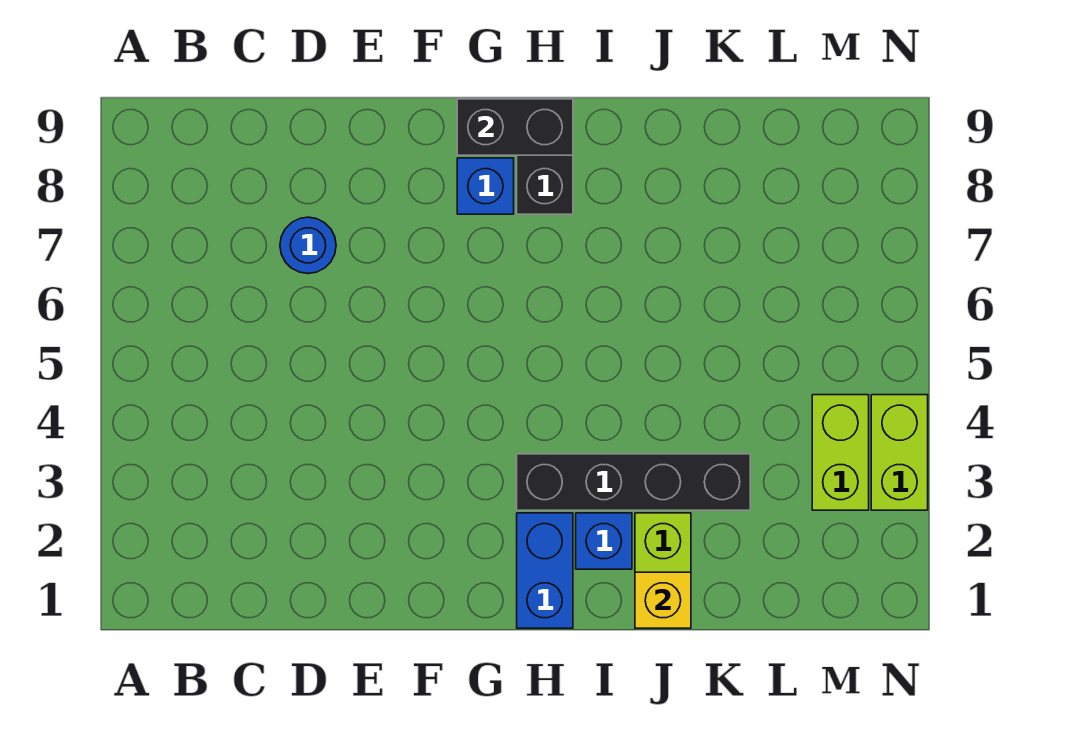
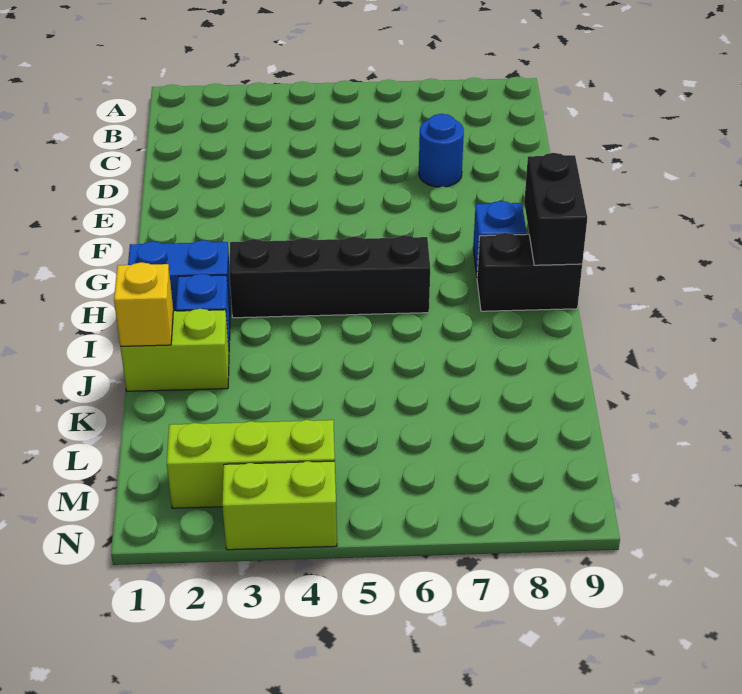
black 1x4 brick [517,454,750,510] -> black 1x4 brick turned to [229,235,430,318]
lime 1x2 brick [812,395,869,510] -> lime 1x3 brick [167,420,335,508]

